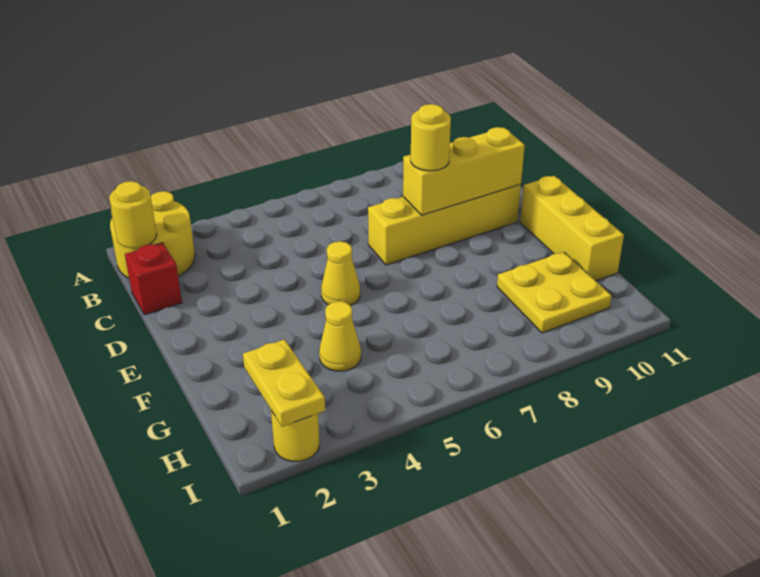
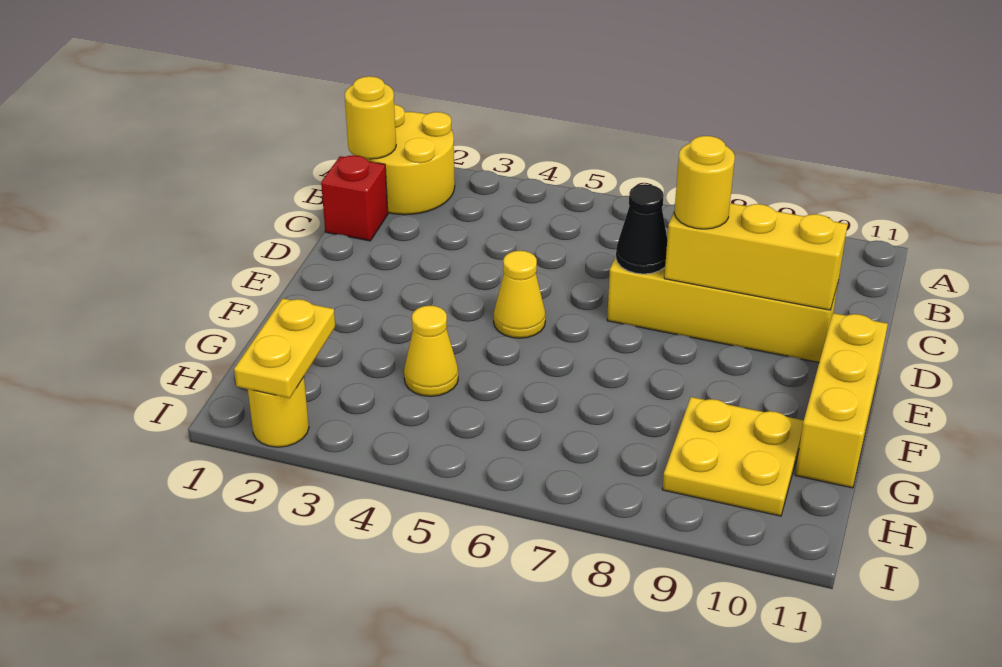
none -> black 1x1 cone [616,184,667,274]

